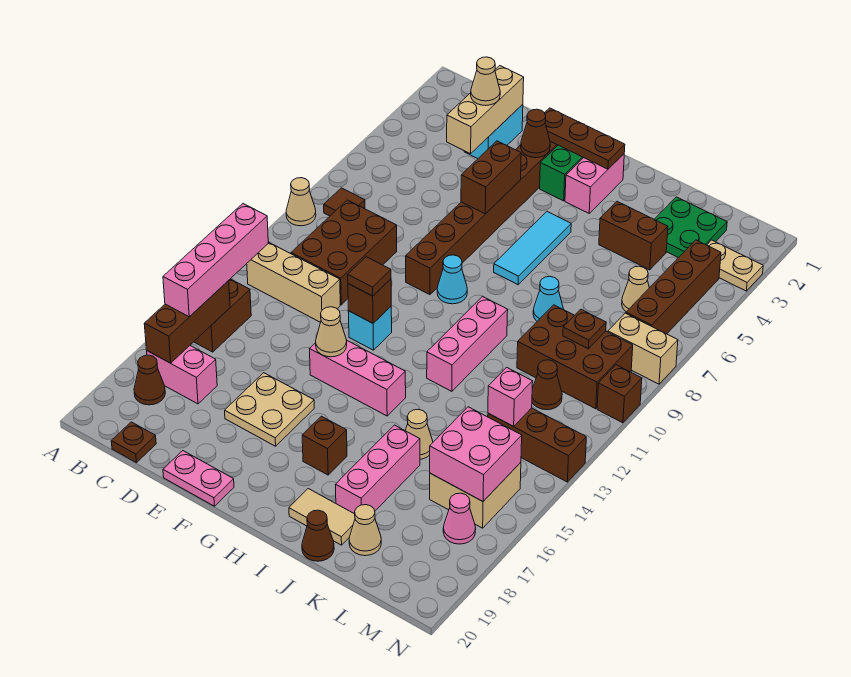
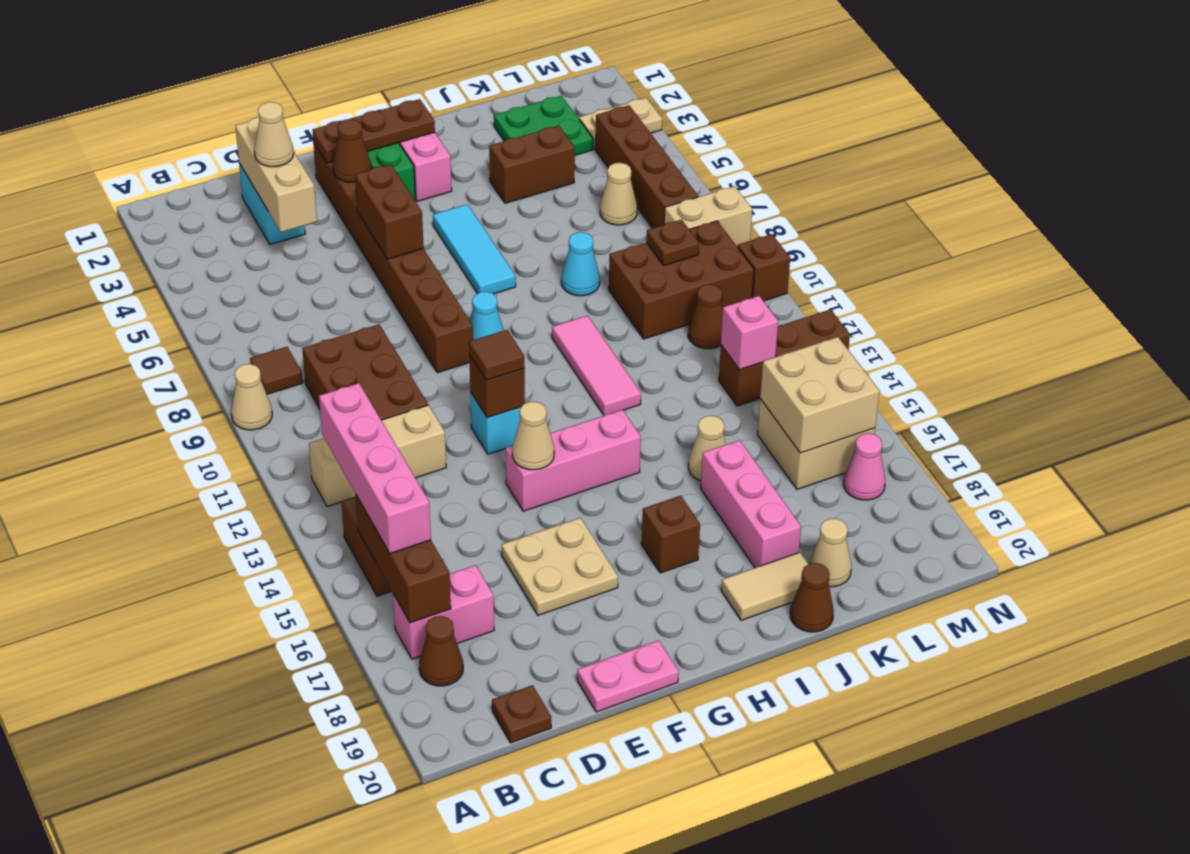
pink 1x3 brick [427,296,508,391] -> pink 1x3 tile [552,316,641,416]
pink 2x2 brick [430,407,522,501] -> tan 2x2 brick [760,337,880,453]

